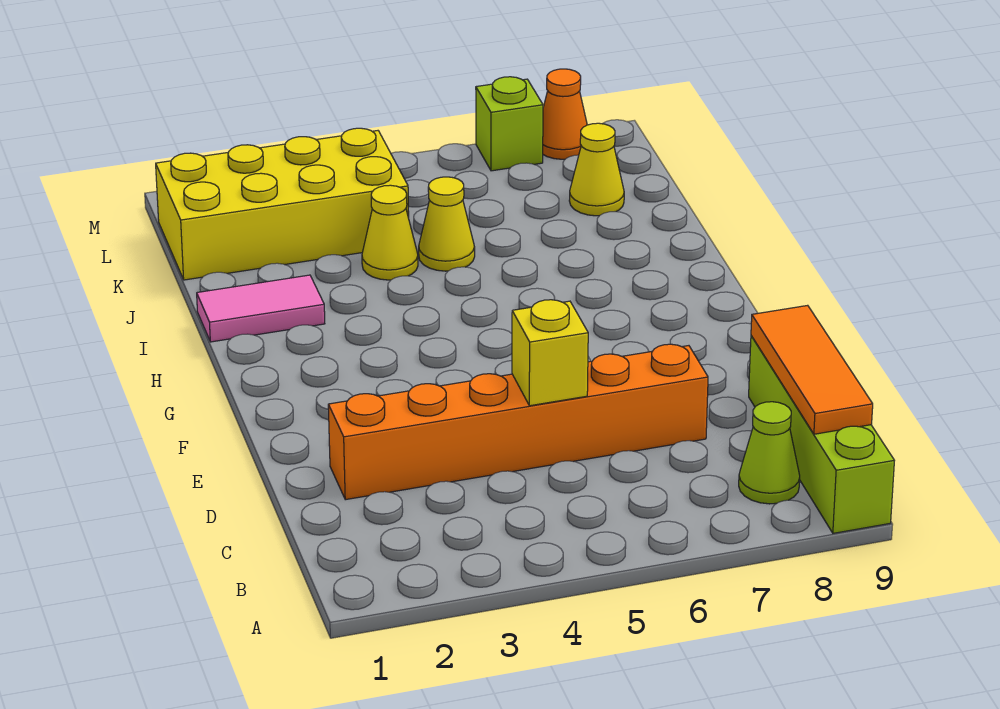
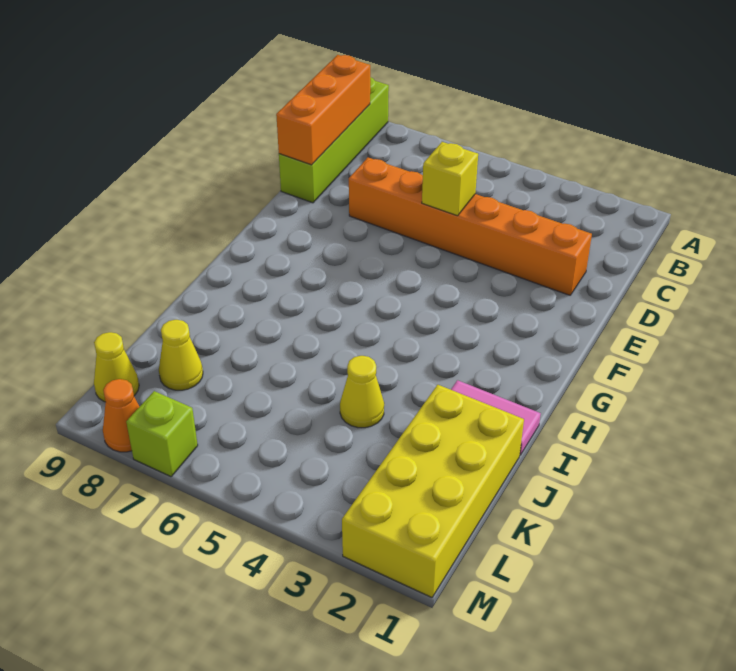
lime 1x1 cone [739,402,800,504] -> none
orange 1x3 tile [751,305,873,434] -> orange 1x3 brick [276,55,370,165]
yellow 1x1 cone [419,177,475,271] -> yellow 1x1 cone moved to [94,332,139,402]
yellow 2x4 brick [156,128,409,280] -> yellow 2x4 brick turned to [342,385,524,597]

